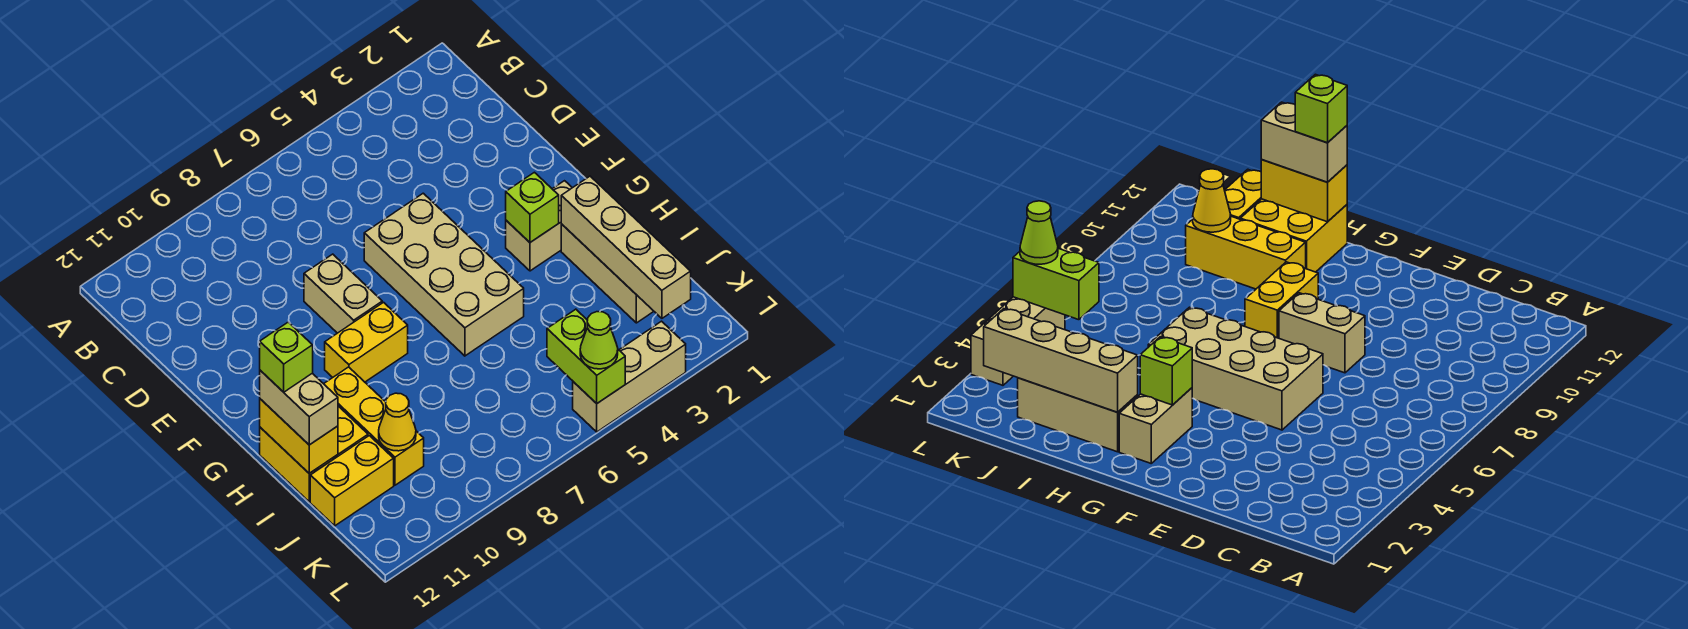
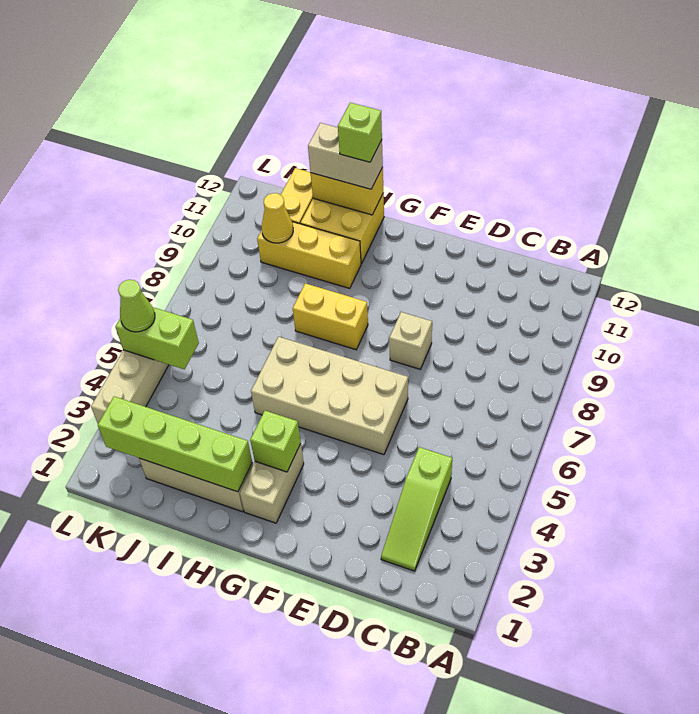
none -> lime 1x3 slope [381,447,452,571]
tan 1x2 brick [304,254,382,333] -> tan 1x1 brick [389,312,432,369]
yellow 1x2 brick [325,302,408,382] -> yellow 1x2 brick turned to [293,283,368,350]
tan 1x4 brick [561,176,691,318] -> lime 1x4 brick [98,396,252,492]

